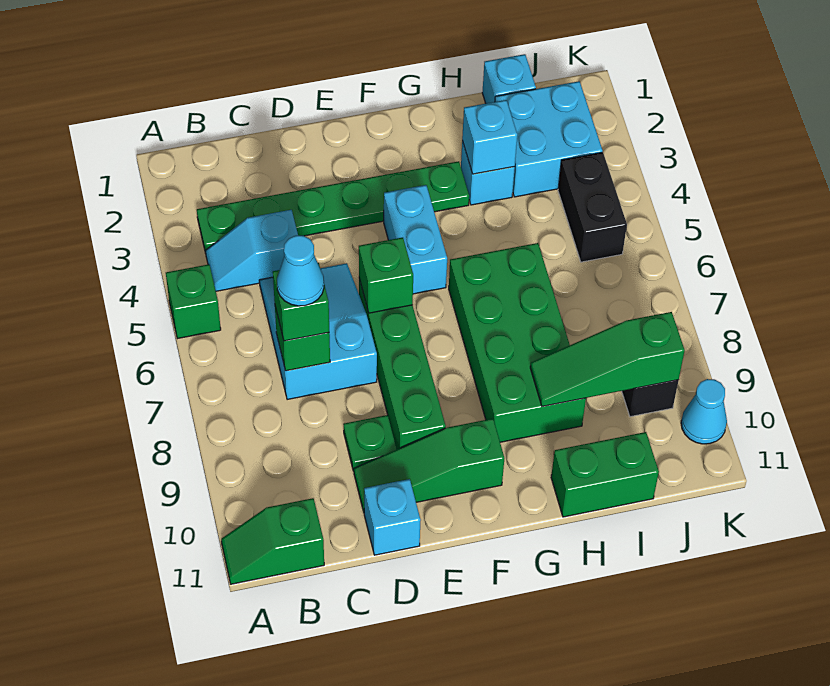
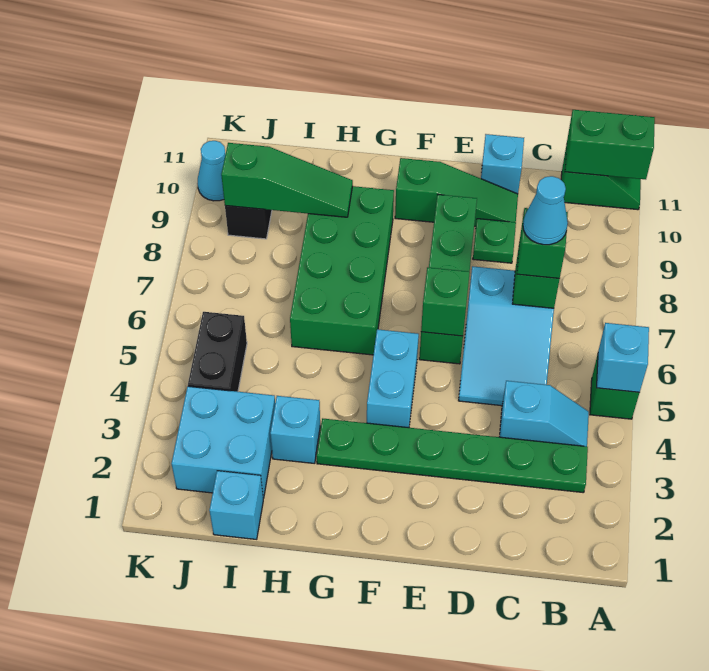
cyan 1x1 brick [462,100,517,174] -> cyan 1x1 brick moved to [597,323,649,392]
green 1x2 brick [551,432,659,517] -> green 1x2 brick moved to [565,110,655,179]

